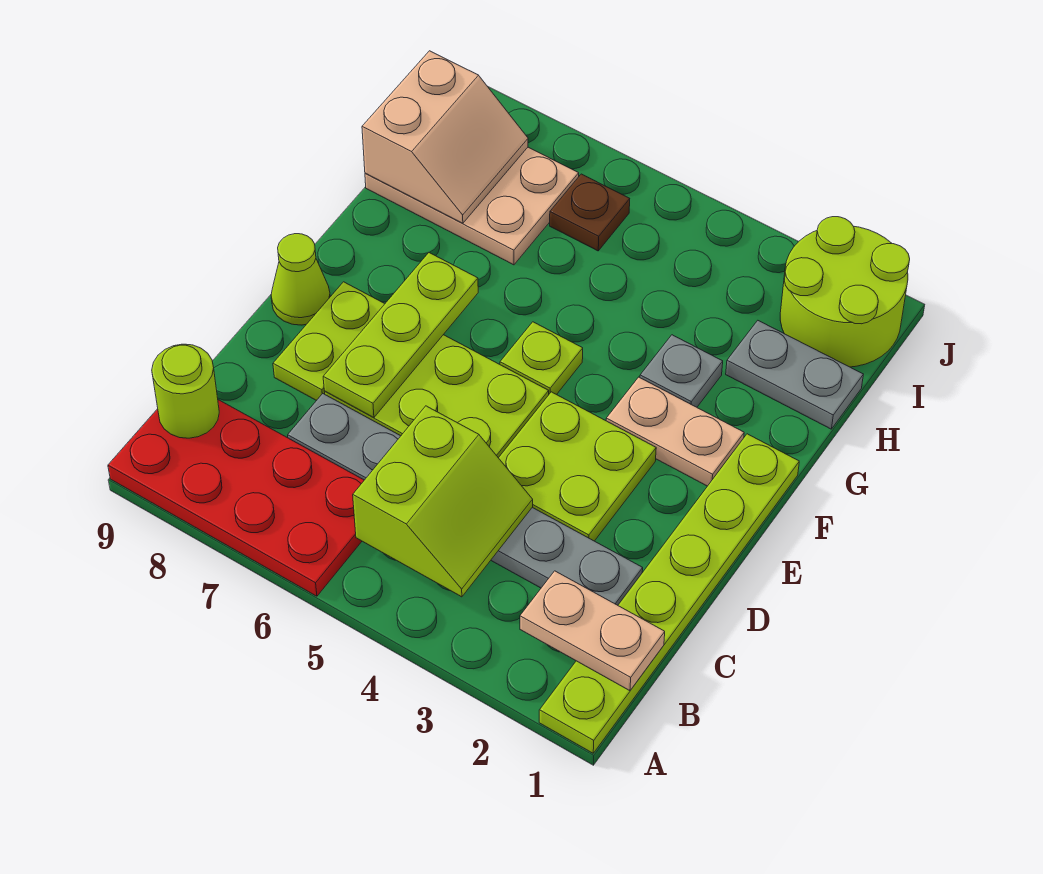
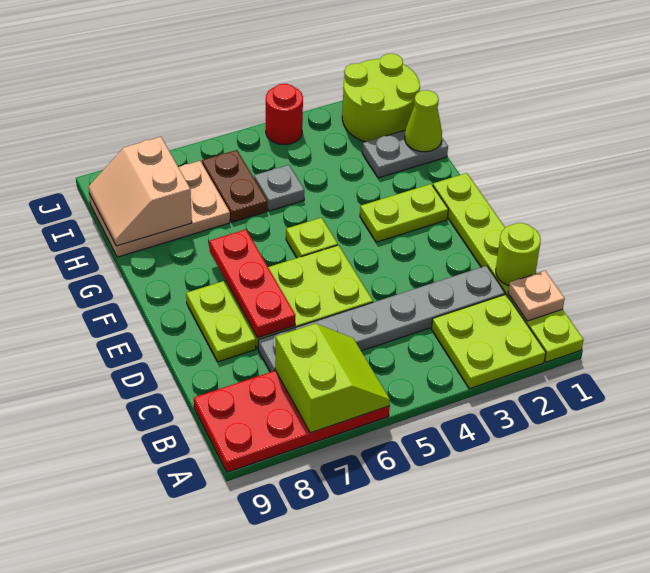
tan 1x2 plate [520,571,665,691] -> tan 1x1 plate [508,271,565,321]
lime 2x2 slope [353,406,533,597] -> lime 2x2 slope moved to [275,323,390,433]
lime 1x1 round brick [152,344,219,438] -> lime 1x1 round brick moved to [496,223,541,286]
lime 2x2 plate [499,392,656,541] -> lime 2x2 plate moved to [432,294,546,389]
lime 1x3 plate [323,253,478,418] -> red 1x3 plate [209,230,295,338]
lime 1x1 cone [271,234,330,325] -> lime 1x1 cone moved to [405,90,442,152]
tan 1x2 plate [606,377,744,486] -> lime 1x2 plate [360,184,448,242]
grey 1x1 plate [640,335,723,407] -> grey 1x1 plate moved to [254,165,304,211]
tan 2x2 slope [362,51,528,223] -> tan 2x2 slope turned to [88,137,192,246]
brown 1x1 plate [550,174,630,251] -> brown 1x2 plate [202,150,267,222]
none -> red 1x1 round brick [266,84,303,145]

